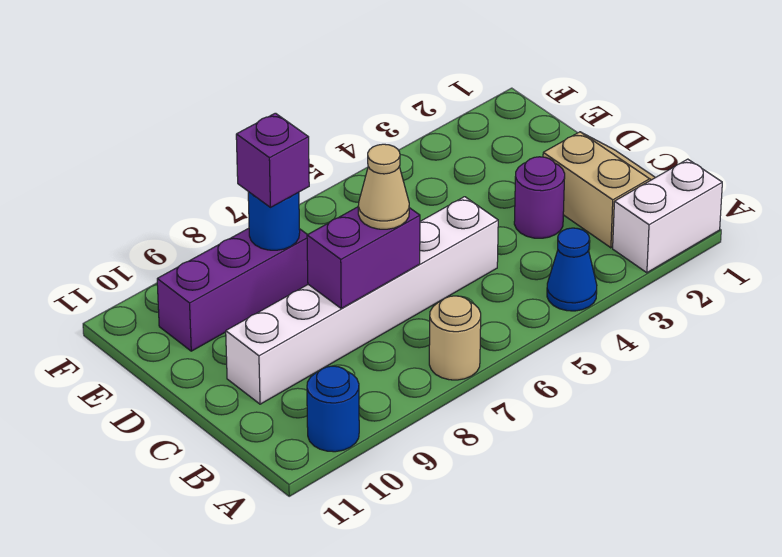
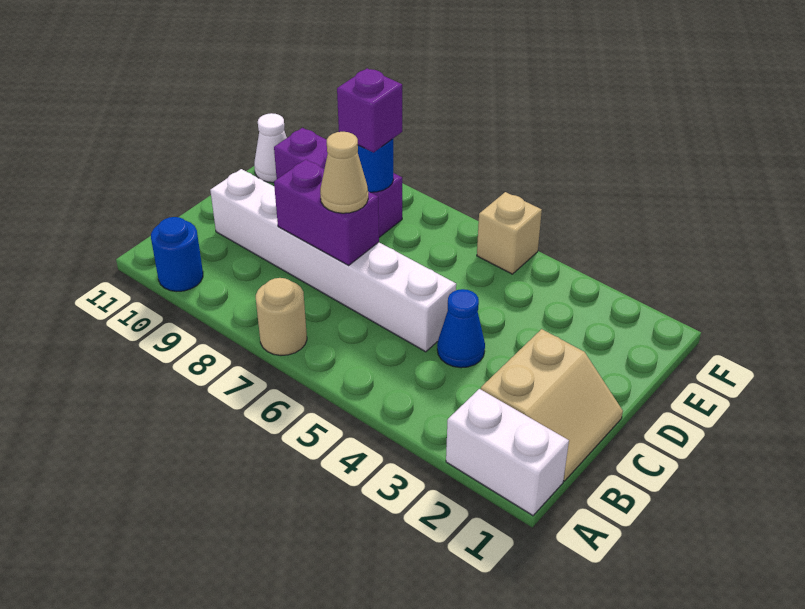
blue 1x1 cone [547,228,597,311] -> blue 1x1 cone moved to [437,289,485,368]
purple 1x1 round brick [514,157,565,238] -> none
none -> white 1x1 cone [254,113,287,183]
none -> tan 1x1 brick [477,192,542,274]

